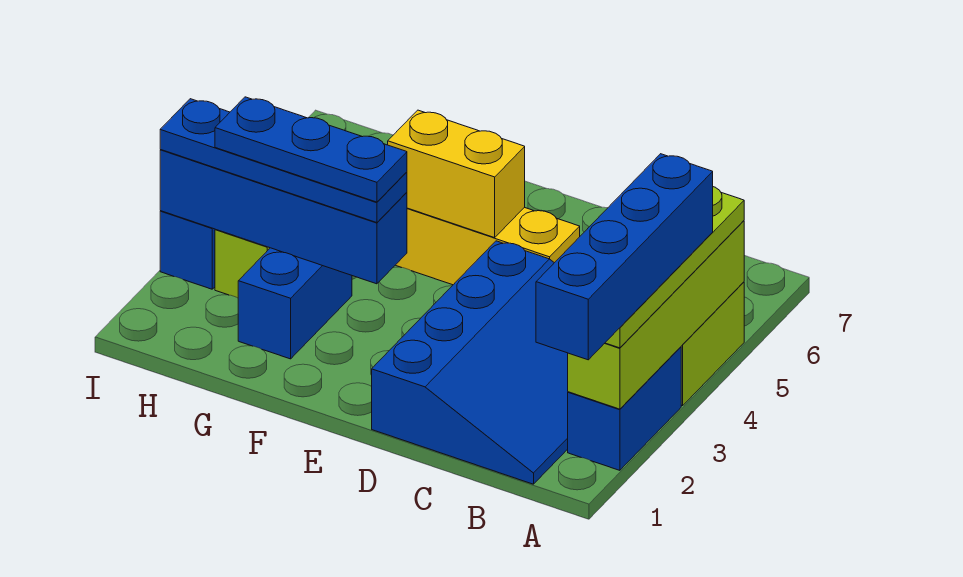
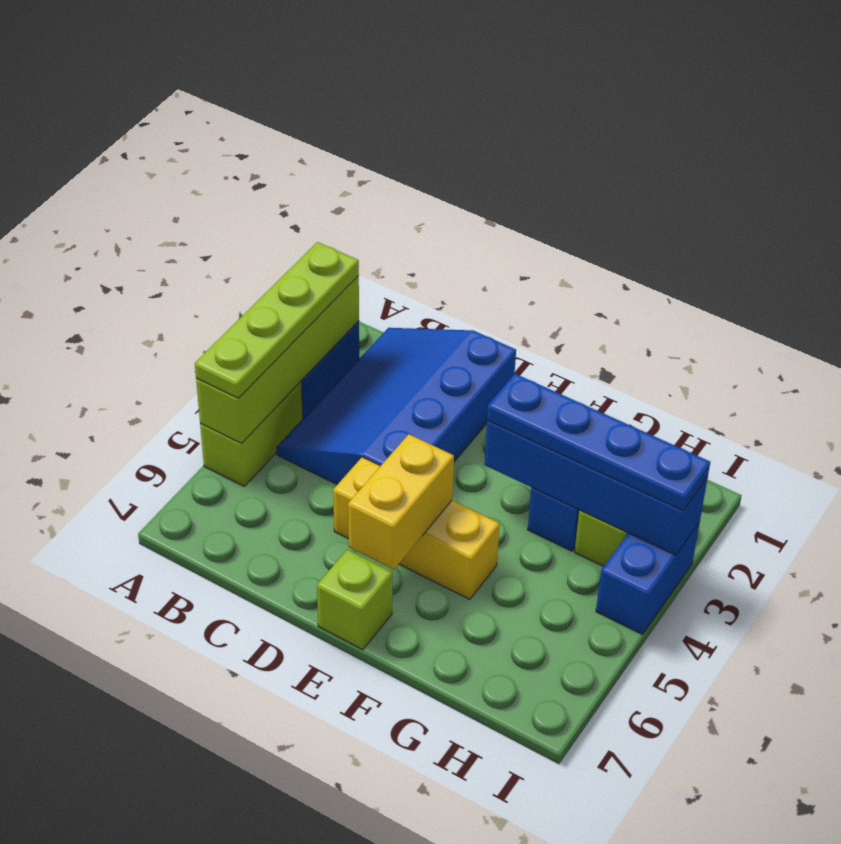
blue 1x4 brick [536,154,713,360] -> none
yellow 1x2 brick [388,110,525,238] -> yellow 1x2 brick turned to [348,434,454,570]
none -> lime 1x1 brick [317,550,392,650]
blue 1x3 plate [215,97,407,202] -> none

